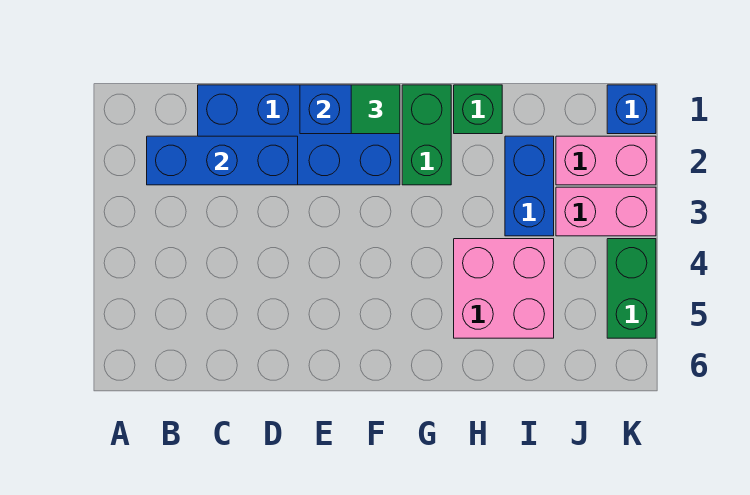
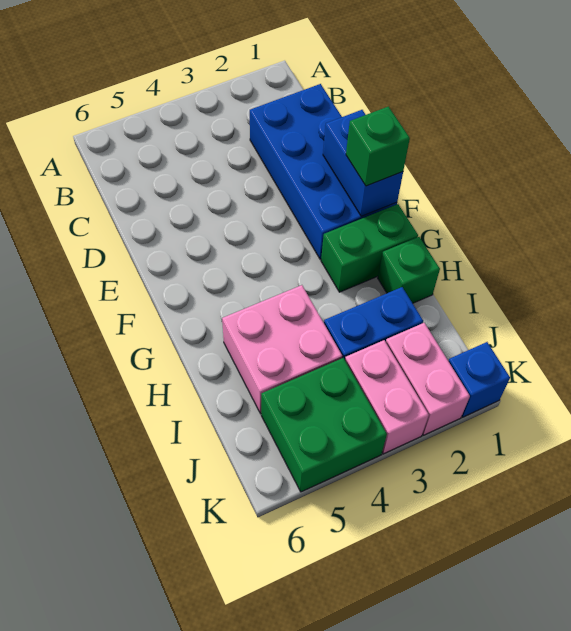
blue 1x3 brick [147,136,298,185] -> none
green 1x1 tile [351,85,400,134] -> green 1x1 brick [346,106,410,186]
green 1x2 brick [607,239,656,338] -> green 2x2 brick [261,358,387,492]

